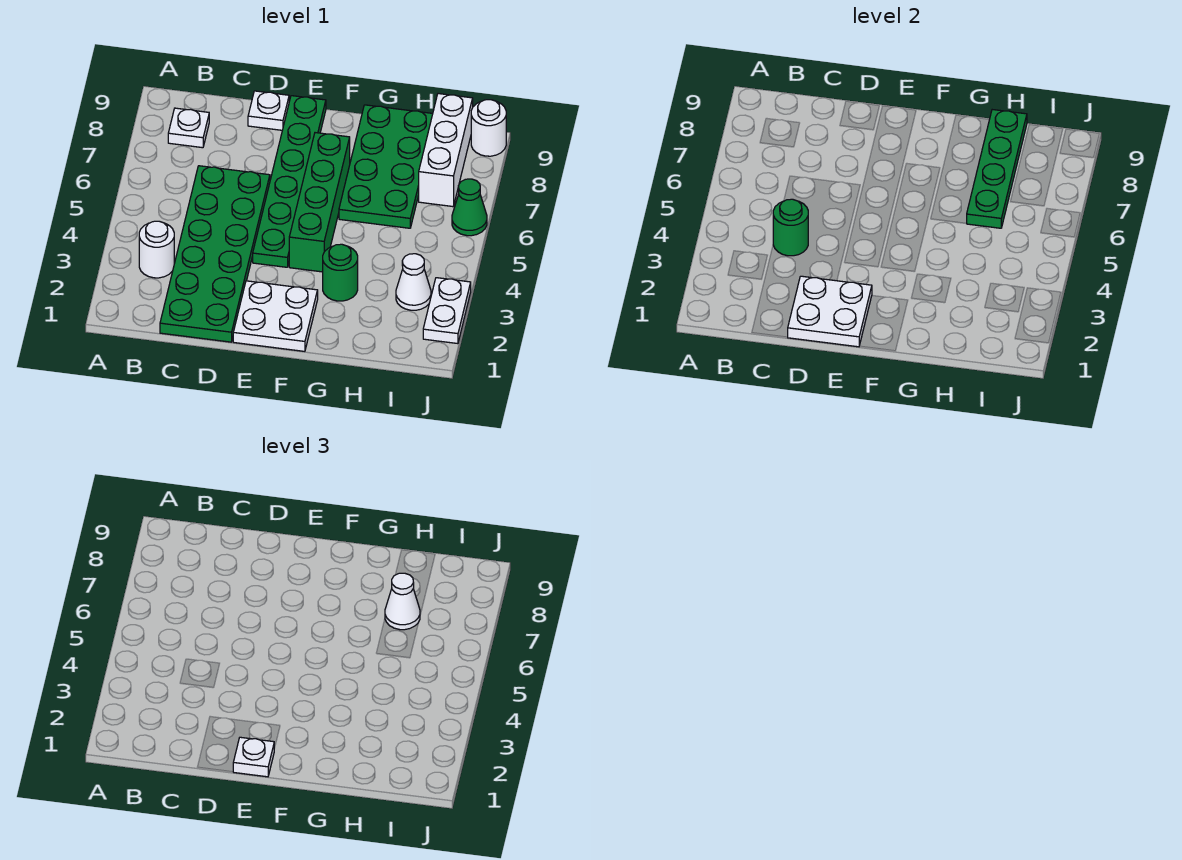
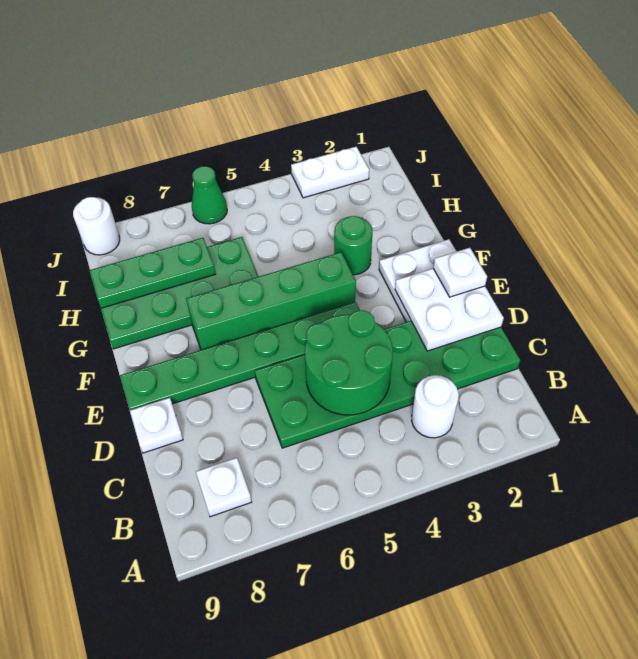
green 1x1 round brick [773,199,808,256] -> green 2x2 round brick [305,310,393,415]
green 1x4 plate [966,110,1027,228] -> green 1x3 plate [89,238,216,308]
white 1x1 cone [385,573,420,630] -> none
white 1x1 cone [396,254,431,310] -> none
white 1x3 brick [419,94,473,207] -> none

